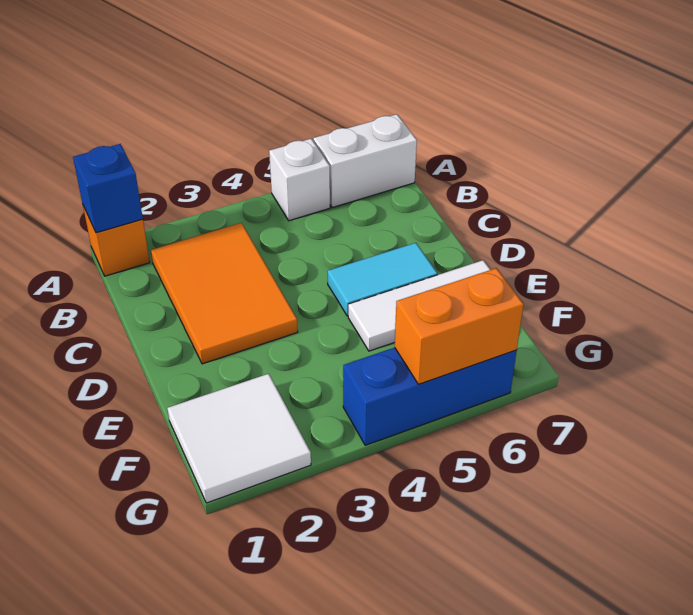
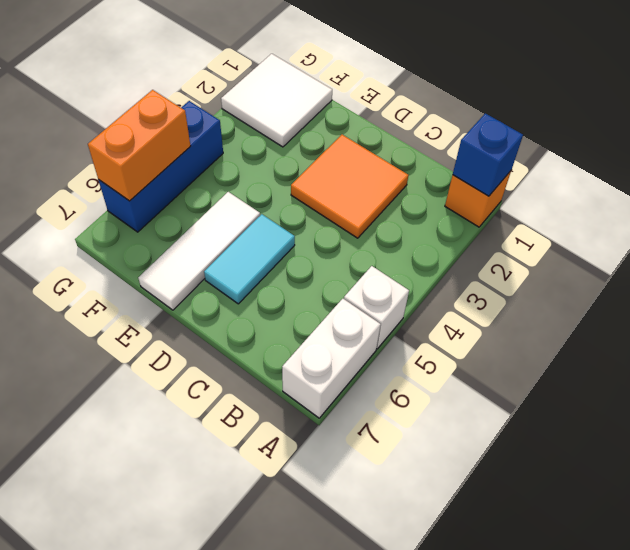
orange 2x3 tile [151,223,298,364] -> orange 2x2 tile [291,135,409,238]

